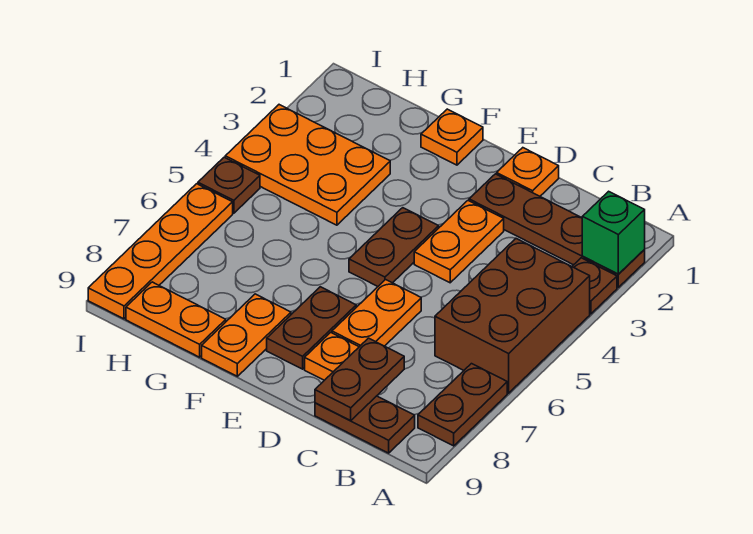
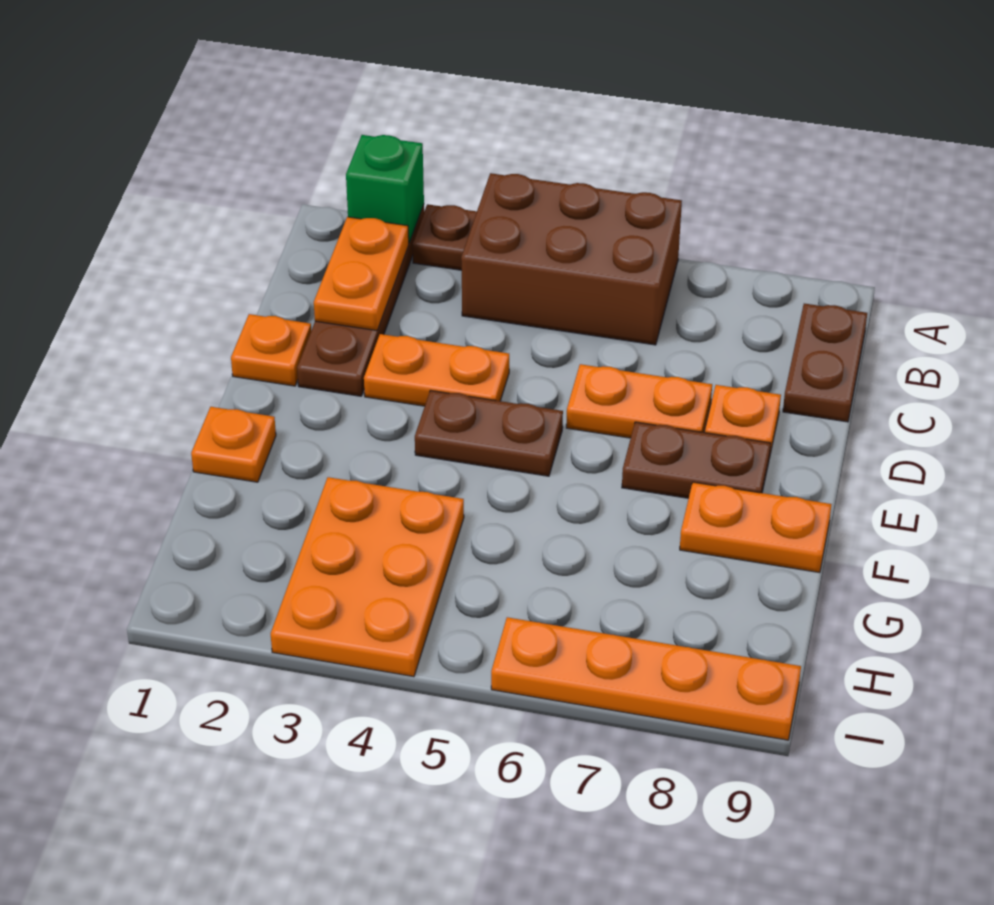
brown 1x2 plate [418,364,507,446] -> none
brown 1x2 plate [315,338,404,421] -> none
orange 1x2 plate [126,282,226,357] -> orange 1x2 plate moved to [314,217,409,331]
brown 1x1 plate [198,157,260,213] -> none

